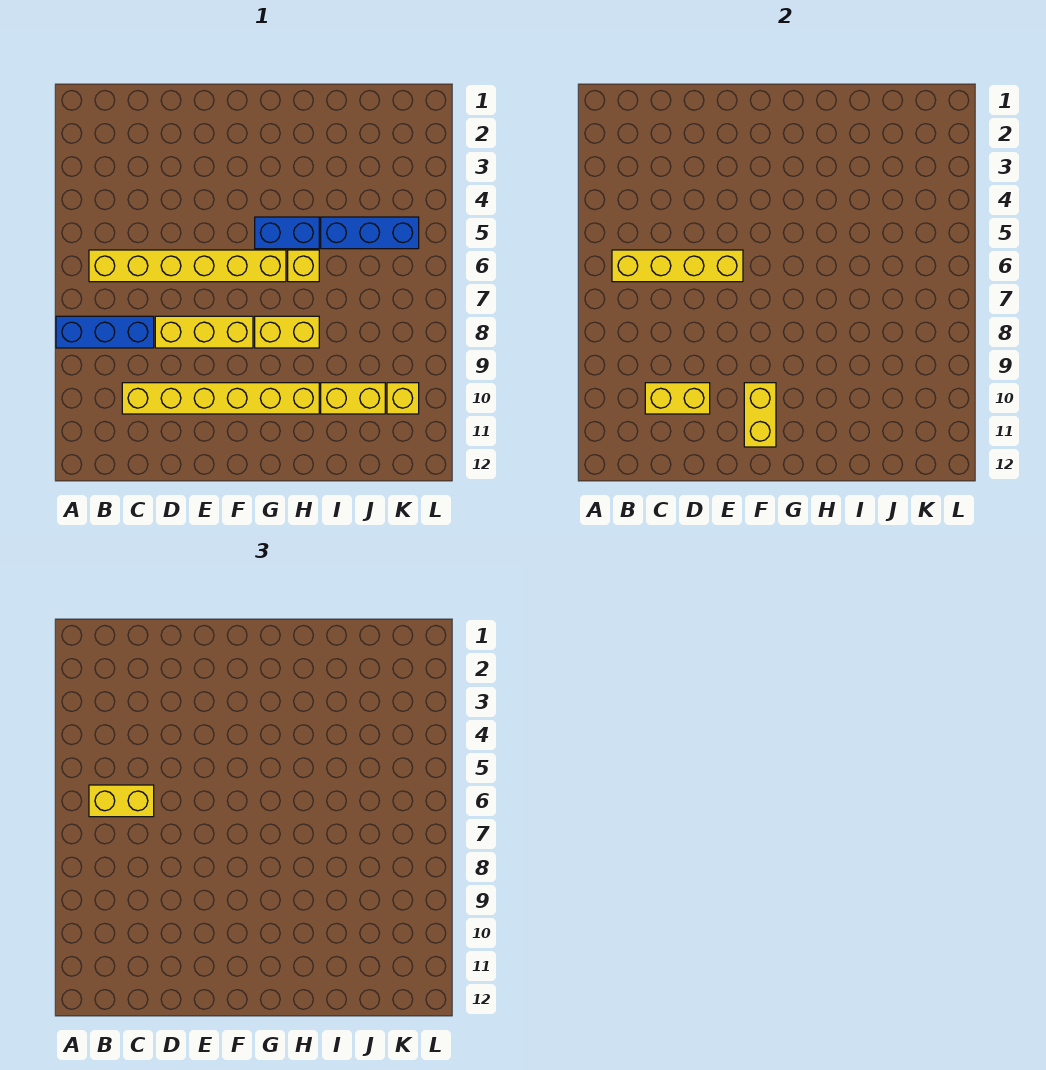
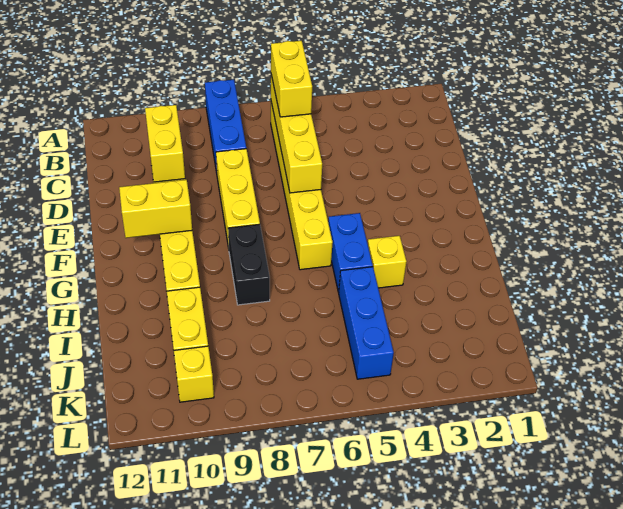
yellow 1x2 brick [255,316,319,348] -> black 1x2 brick [228,224,270,305]
yellow 1x1 brick [288,250,319,282] -> yellow 1x1 brick moved to [368,236,406,288]

